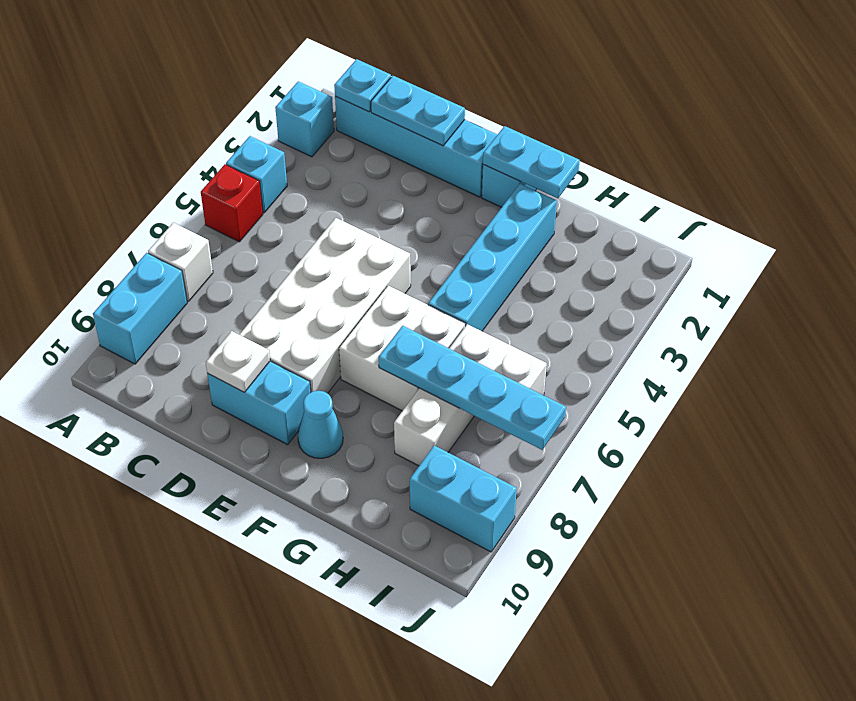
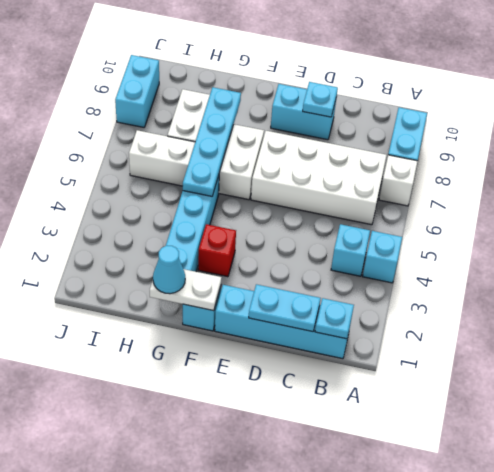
cyan 1x1 brick [275,81,334,157] -> cyan 1x1 brick moved to [331,224,370,276]
red 1x1 brick [201,164,263,242] -> red 1x1 brick moved to [198,224,236,277]
white 2x4 brick [239,218,411,393] -> white 2x4 brick turned to [251,131,387,225]
white 1x1 plate [206,331,270,392] -> cyan 1x1 plate [303,82,338,117]
cyan 1x2 plate [483,126,580,199] -> white 1x2 plate [150,269,221,311]
cyan 1x1 cone [298,391,343,458] -> cyan 1x1 cone moved to [153,246,185,294]
cyan 1x4 plate [379,326,566,450] -> cyan 1x4 plate turned to [183,87,241,196]
cyan 1x2 brick [410,445,517,552] -> cyan 1x2 brick turned to [115,55,159,127]

